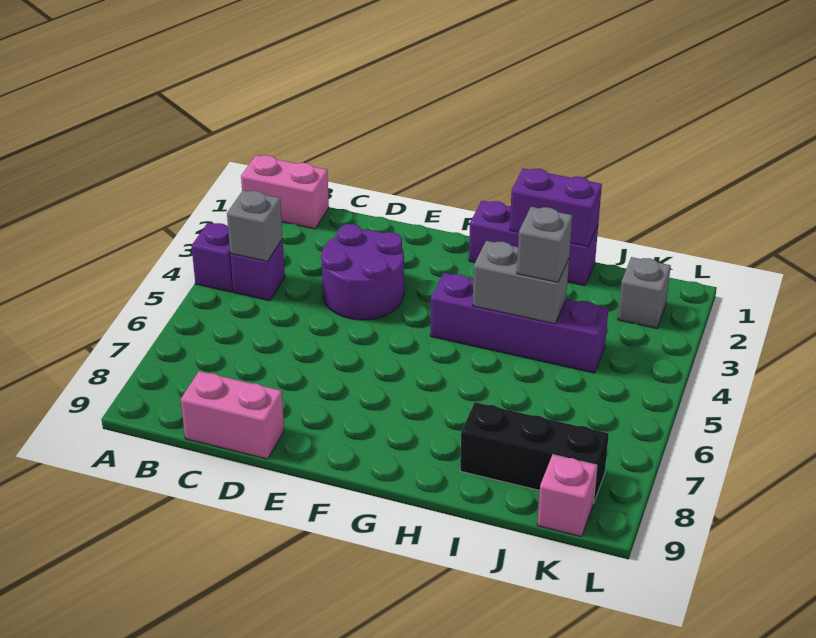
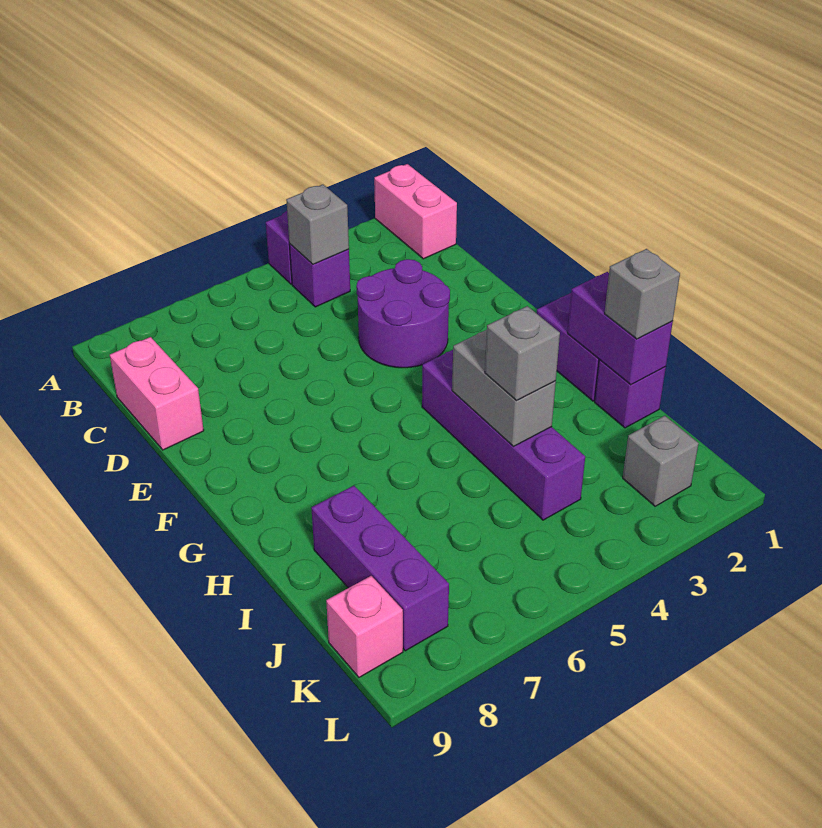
none -> grey 1x1 brick [605,249,680,339]
black 1x3 brick [460,402,609,503] -> purple 1x3 brick [311,486,449,651]

